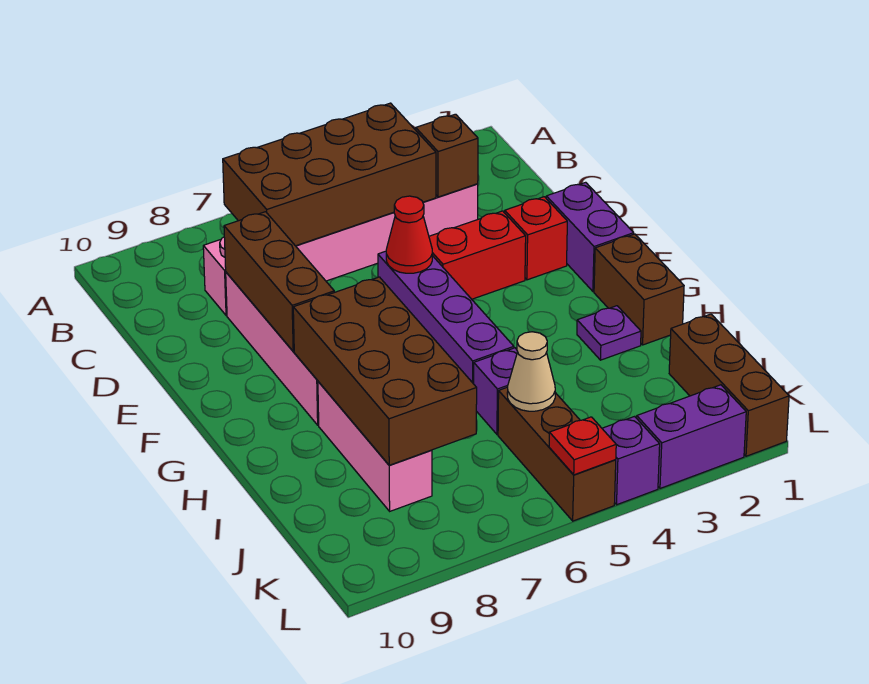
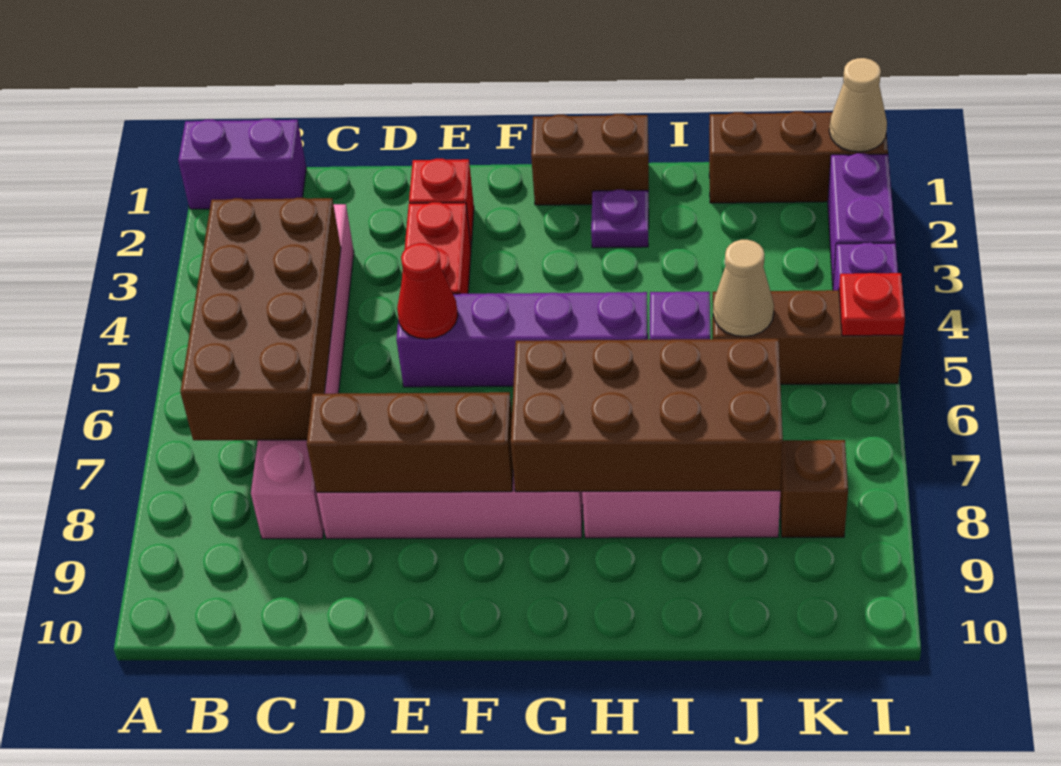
brown 1x1 brick [416,114,478,197] -> brown 1x1 brick moved to [780,440,848,537]
purple 1x2 brick [546,182,634,291] -> purple 1x2 brick moved to [178,119,306,209]
none -> tan 1x1 cone [829,58,887,152]

